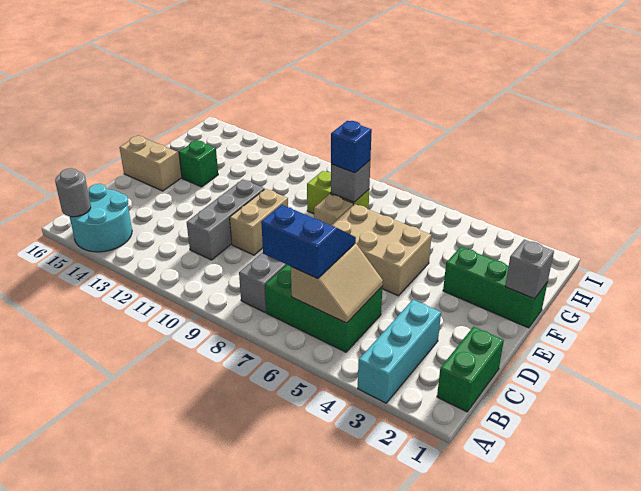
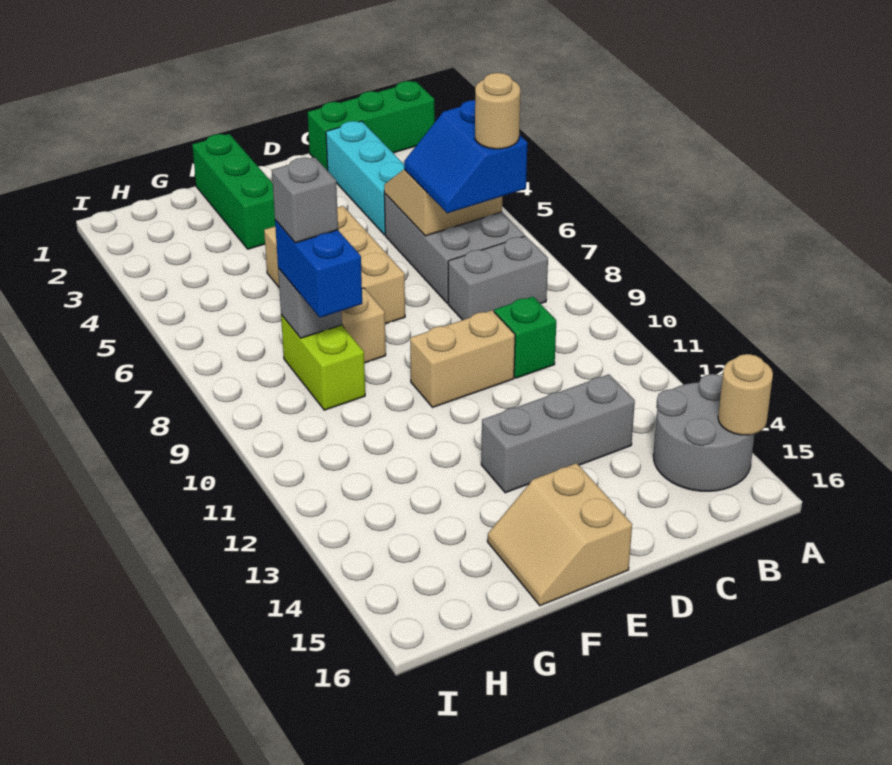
cyan 1x3 brick [358,300,441,403] -> cyan 1x3 brick turned to [326,121,404,235]
cyan 2x2 round brick [69,184,132,252] -> grey 2x2 round brick [653,374,755,491]
grey 1x1 round brick [55,168,91,217] -> tan 1x1 round brick [718,354,773,435]
green 1x2 brick [437,327,504,412] -> green 1x3 brick [308,81,435,171]
green 2x3 brick [265,265,383,352] -> grey 2x3 brick [384,193,525,303]
none -> tan 1x1 round brick [475,73,520,149]
grey 1x3 brick [187,179,264,260] -> grey 1x3 brick moved to [481,374,635,493]
grey 1x1 brick [505,240,554,299] -> grey 1x1 brick moved to [272,157,338,243]
green 1x1 brick [179,140,218,187] -> green 1x1 brick moved to [494,297,556,378]
blue 1x1 brick [331,121,372,173] -> blue 1x2 brick [275,220,362,318]

